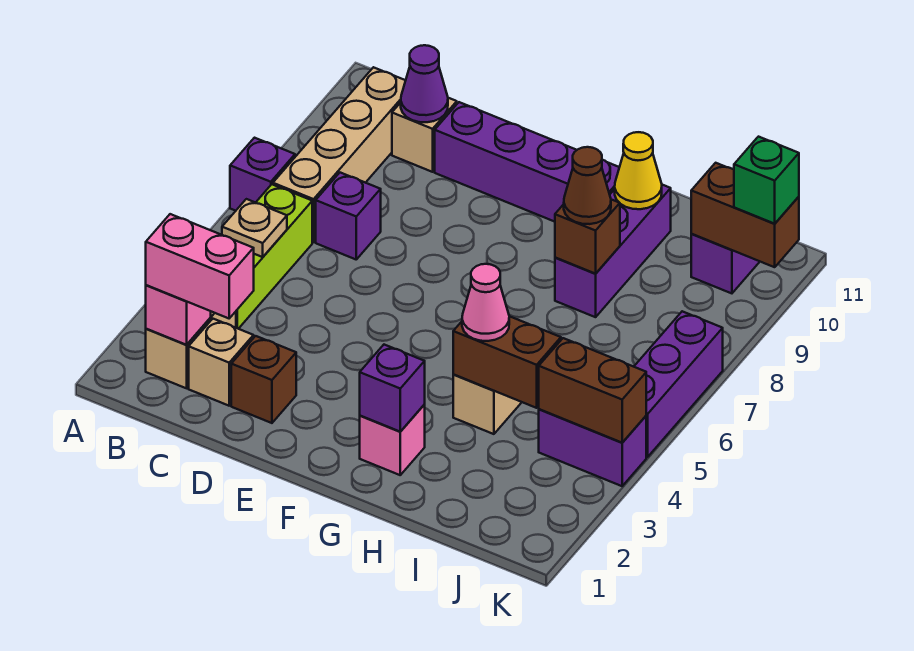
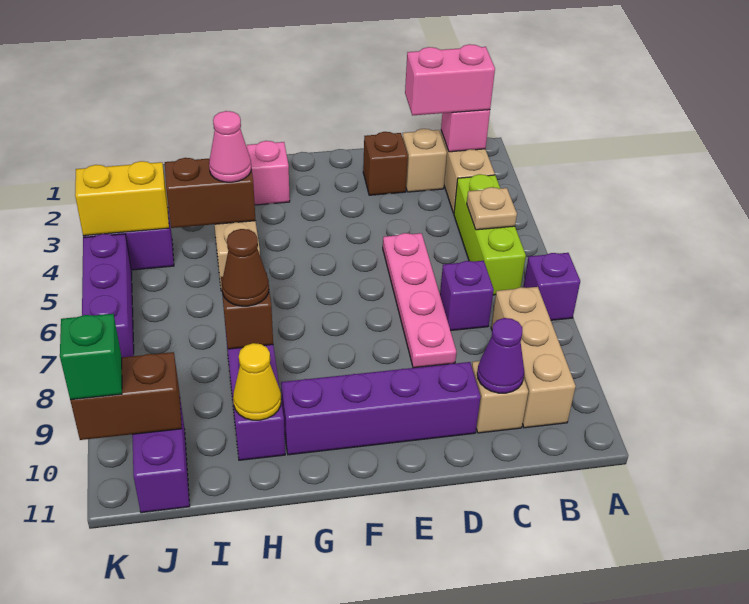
tan 1x4 brick [273,67,406,242] -> tan 1x3 brick [491,287,576,428]
none -> pink 1x4 plate [383,233,456,368]
purple 1x1 brick [360,345,425,432] -> none
brown 1x2 brick [539,338,646,443] -> yellow 1x2 brick [75,161,169,236]

